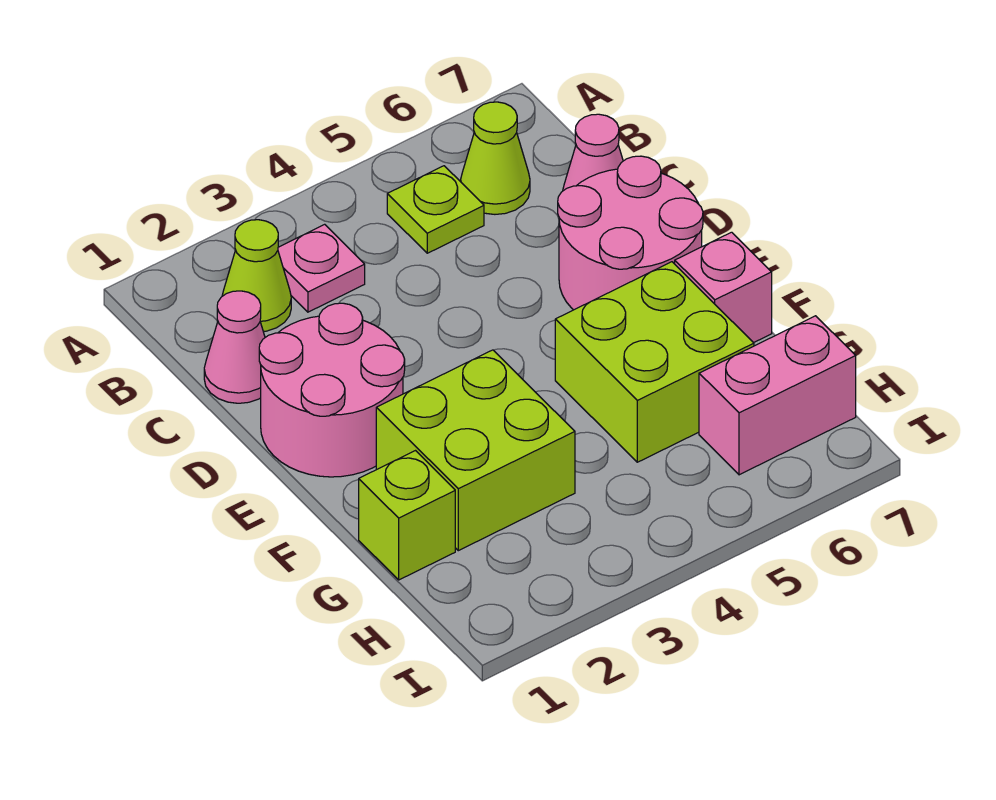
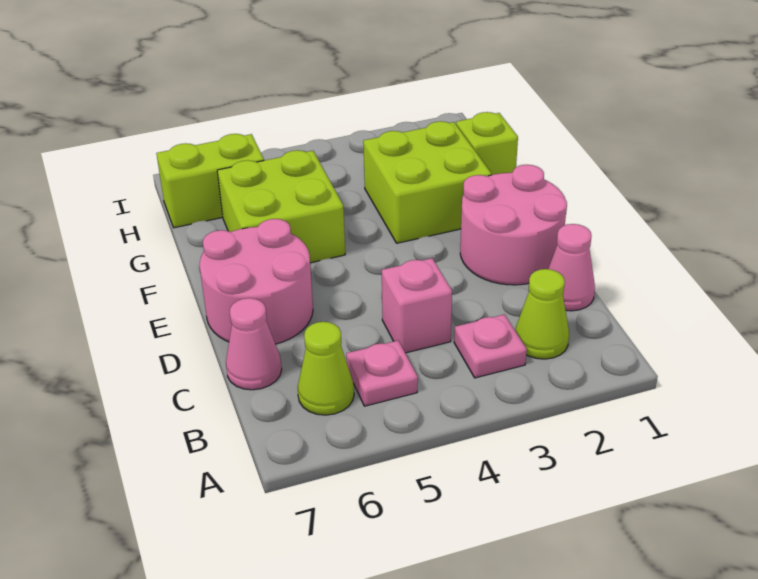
lime 1x1 plate [387,166,484,253] -> pink 1x1 plate [346,341,418,406]
pink 1x1 brick [675,232,772,343] -> pink 1x1 brick moved to [382,258,452,353]
pink 1x2 brick [699,316,856,475] -> lime 1x2 brick [156,134,264,228]

